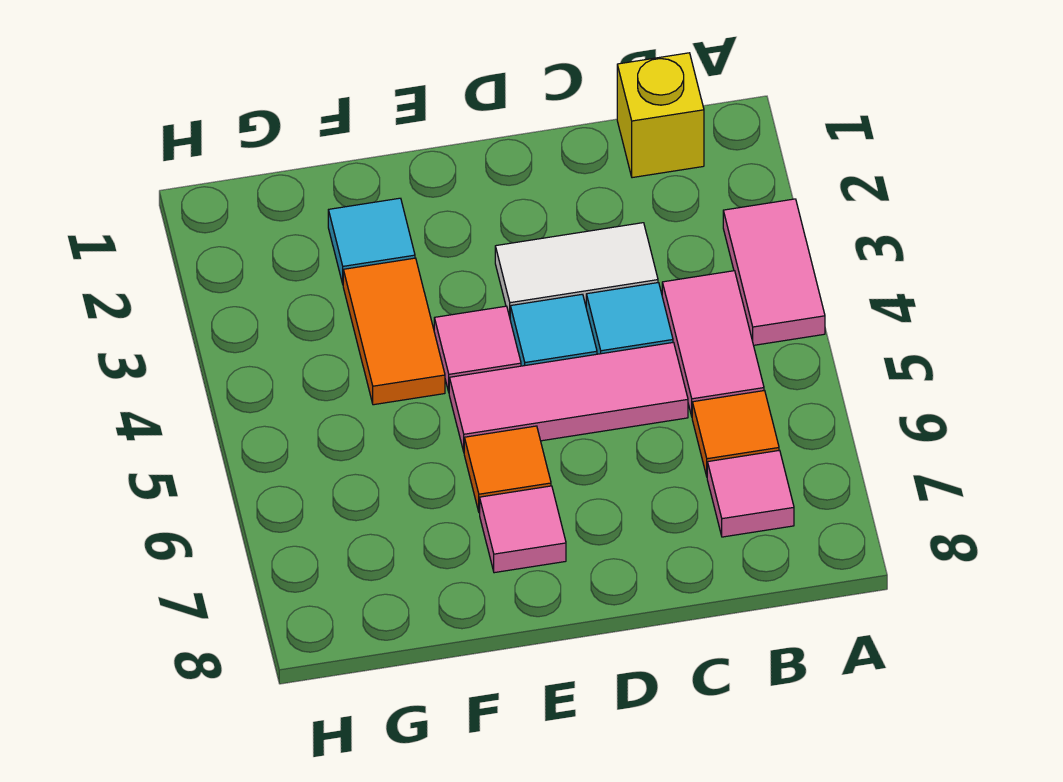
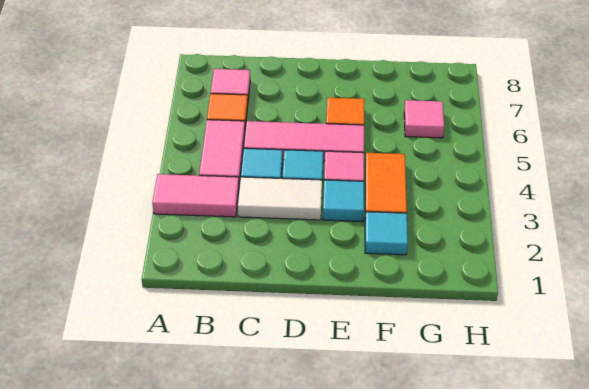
pink 1x2 tile [723,199,825,345] -> pink 1x2 tile turned to [152,174,239,217]
yellow 1x1 brick [617,53,704,178] -> none
none -> cyan 1x1 tile [323,180,364,222]
pink 1x1 tile [480,486,566,573] -> pink 1x1 tile moved to [404,100,444,138]

